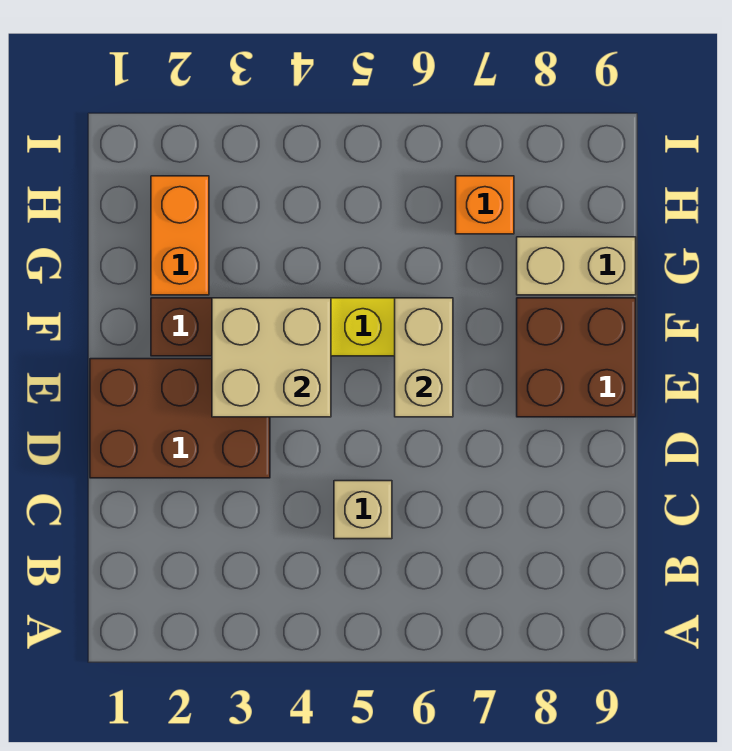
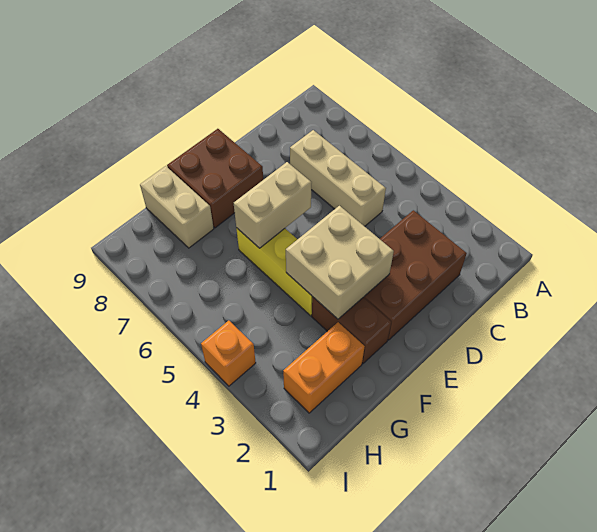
tan 1x1 brick [334,481,392,539] -> tan 1x3 brick [290,130,386,226]
brown 2x3 brick [90,359,270,478] -> brown 2x3 brick turned to [364,210,467,340]
orange 1x1 brick [456,176,514,234] -> orange 1x1 brick moved to [201,321,256,386]

